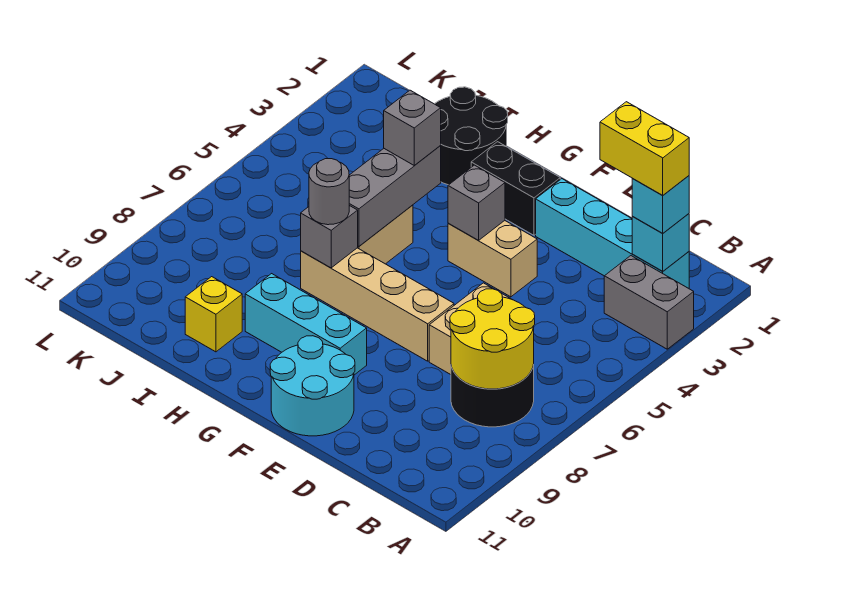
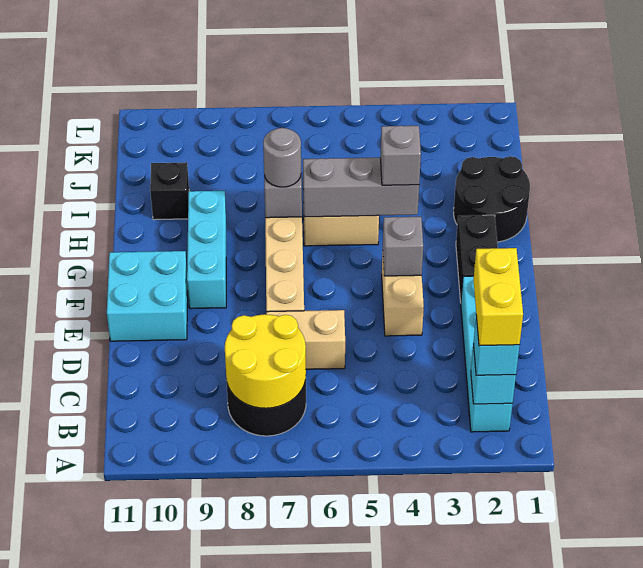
grey 1x2 brick [604,256,694,349] -> none
cyan 2x2 round brick [270,336,355,436] -> cyan 2x2 brick [107,251,188,341]
yellow 1x1 brick [185,277,242,352] -> black 1x1 brick [150,162,189,220]

